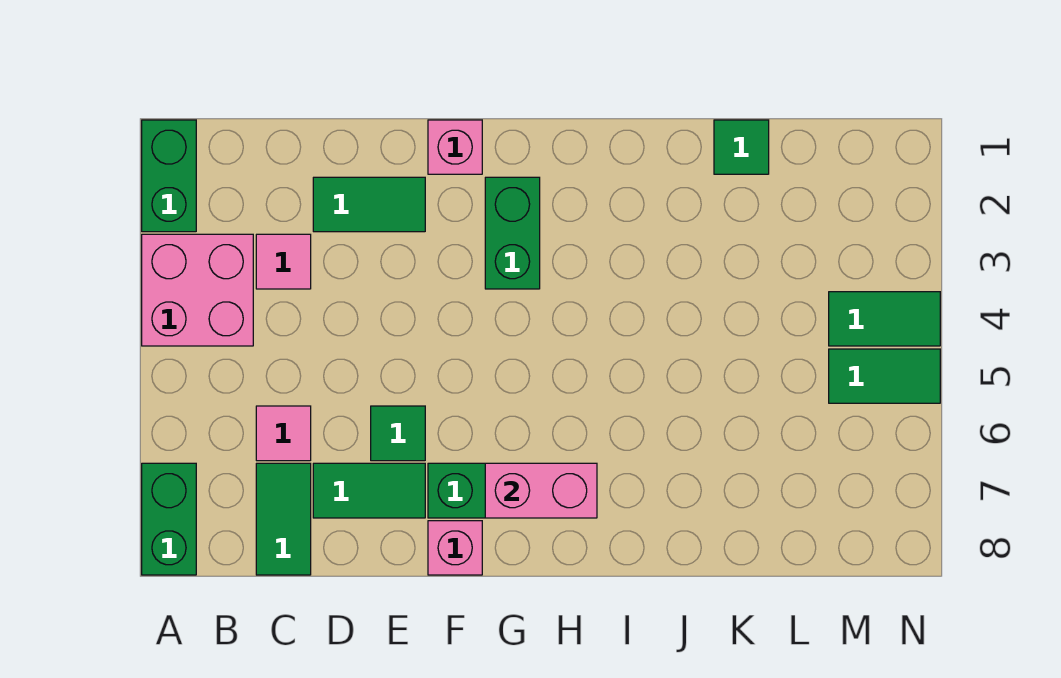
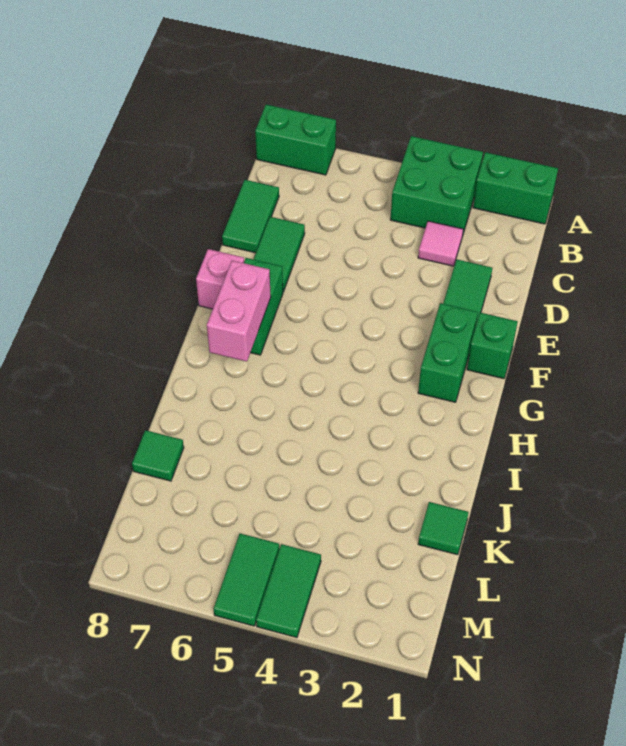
pink 2x2 brick [142,234,253,346] -> green 2x2 brick [390,136,483,234]
pink 1x1 tile [256,406,311,461] -> none
green 1x2 tile [256,463,311,575] -> green 1x2 tile turned to [222,180,279,253]
green 1x1 tile [371,406,425,461] -> green 1x1 tile moved to [132,430,184,481]
pink 1x1 brick [428,120,482,174] -> green 1x1 brick [467,313,518,379]
green 1x2 brick [485,177,540,289] -> green 1x2 brick turned to [418,303,478,402]

